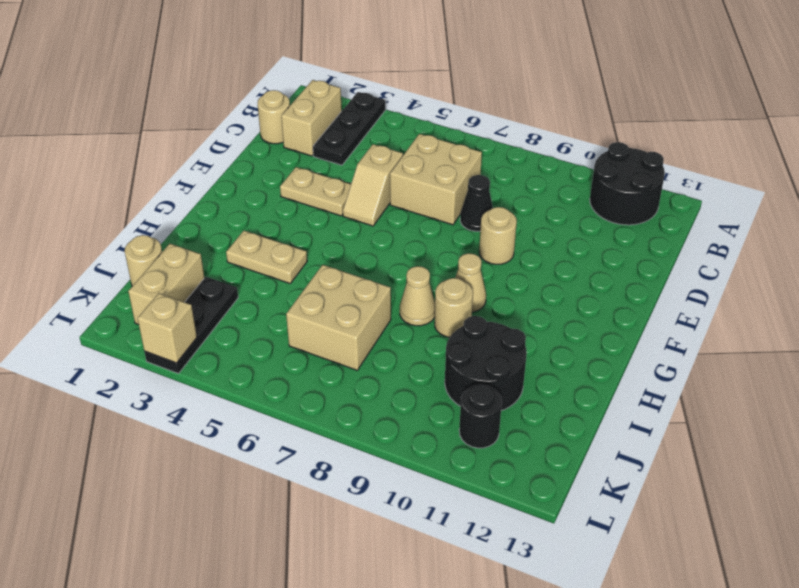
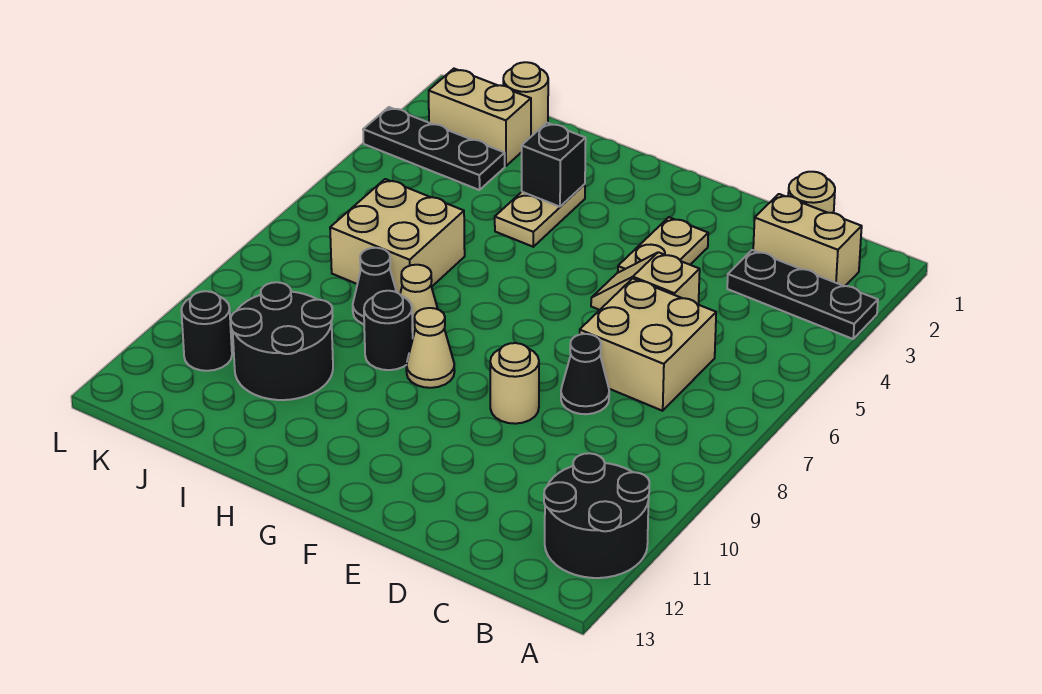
none -> black 1x1 brick [522,123,586,207]
tan 1x1 round brick [434,278,473,338] -> black 1x1 round brick [364,291,413,370]
none -> black 1x1 cone [353,248,396,324]
tan 1x1 brick [137,293,197,363] -> none

